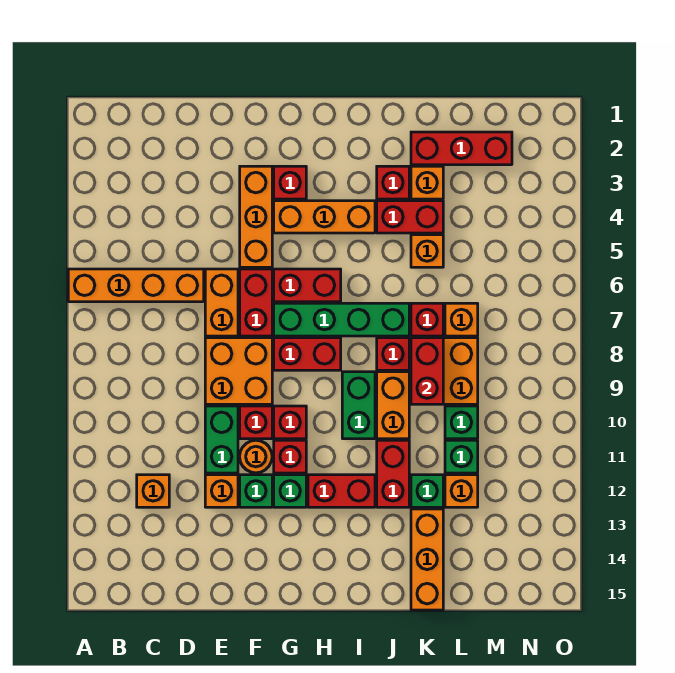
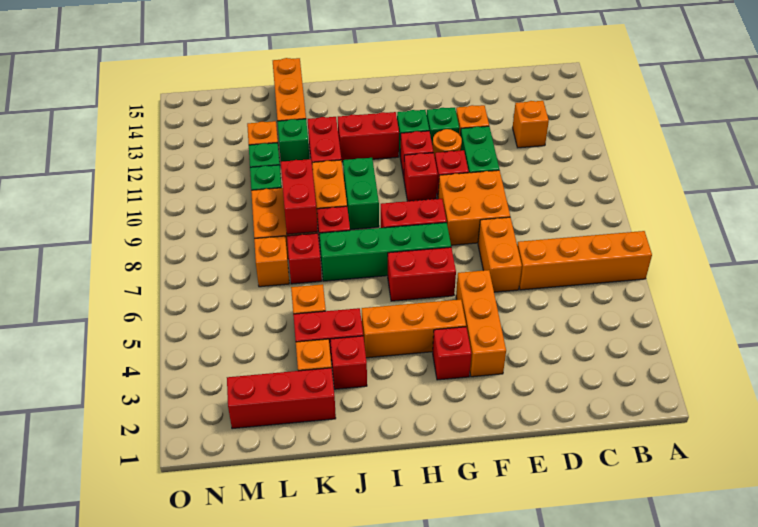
red 1x2 brick [240,269,272,336] -> none

